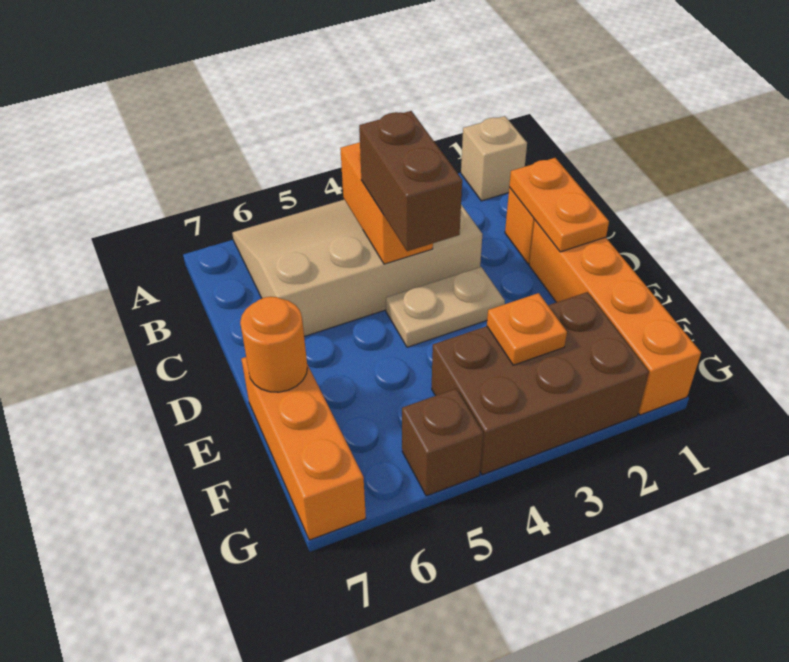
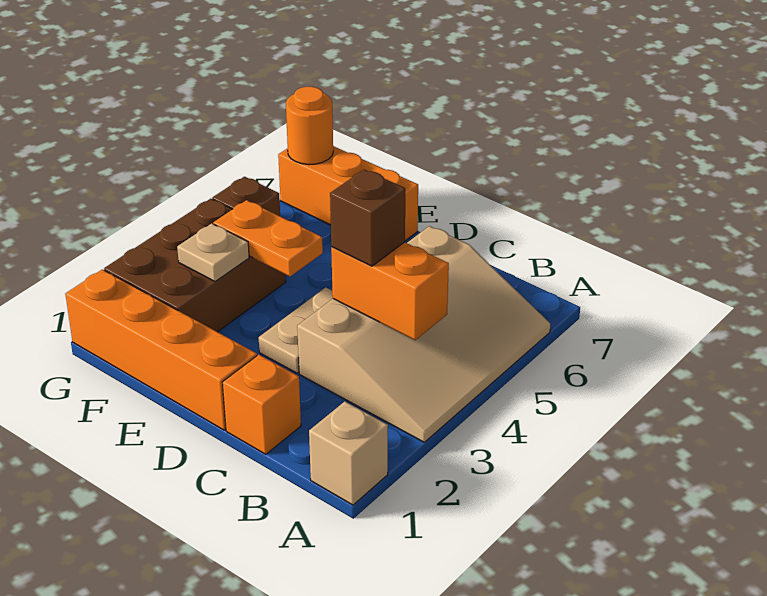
orange 1x2 plate [509,158,609,252] -> orange 1x2 plate moved to [213,200,323,276]
brown 1x2 brick [359,111,462,251] -> brown 1x1 brick [330,170,405,266]
orange 1x1 round brick [240,297,307,392] -> orange 1x1 round brick moved to [286,87,333,165]
orange 1x1 plate [487,293,567,365] -> tan 1x1 plate [177,223,249,282]

